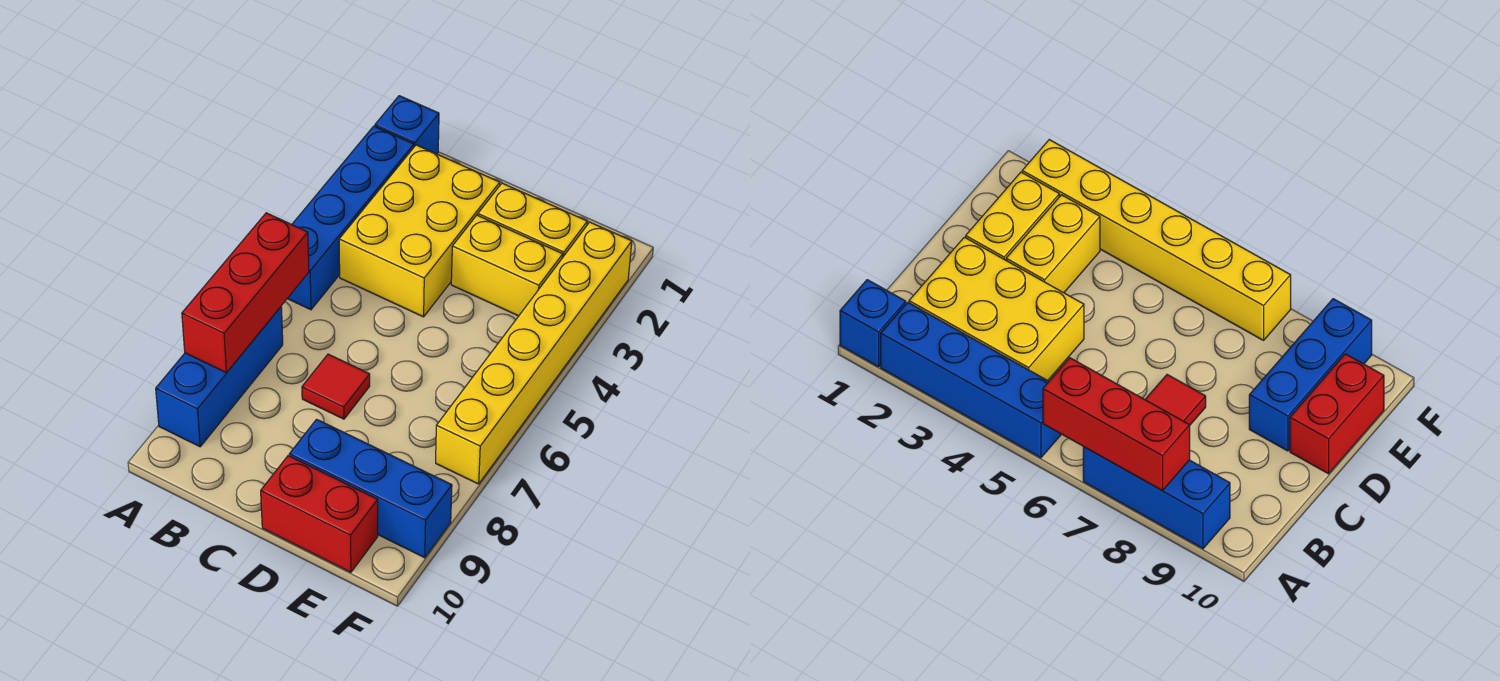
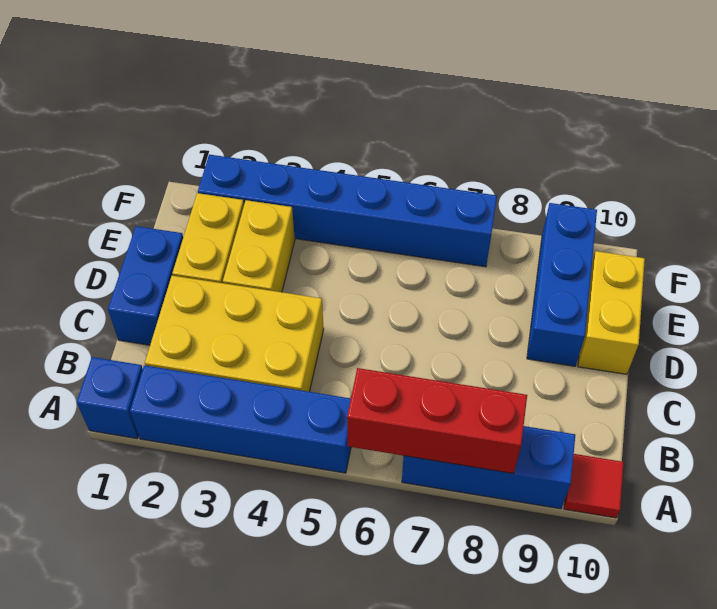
none -> blue 1x2 brick [108,226,183,345]
red 1x1 tile [302,354,370,419] -> red 1x1 tile moved to [564,454,624,518]
red 1x2 brick [261,456,378,572] -> yellow 1x2 brick [578,251,645,374]
yellow 1x6 brick [436,222,632,484] -> blue 1x6 brick [198,155,497,267]

